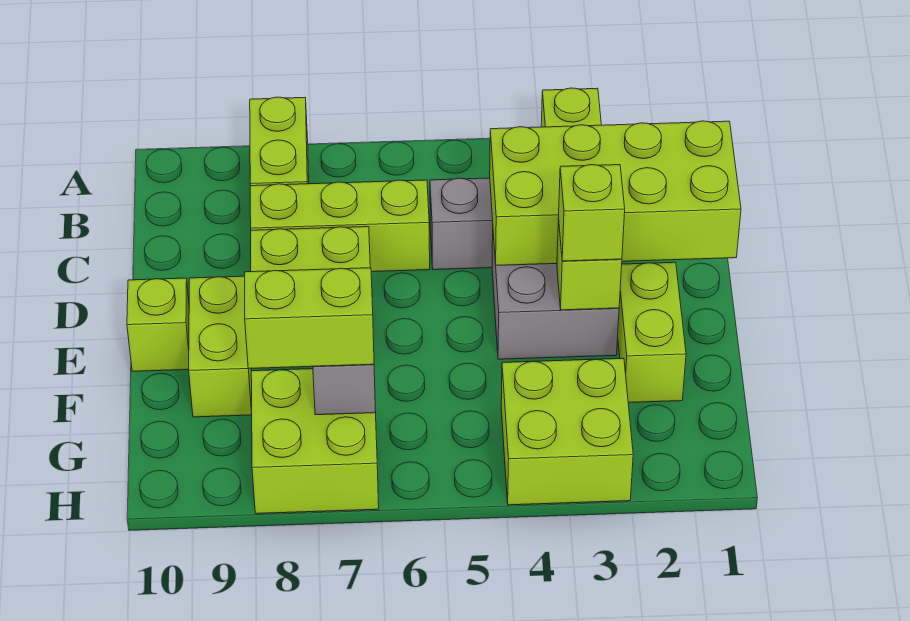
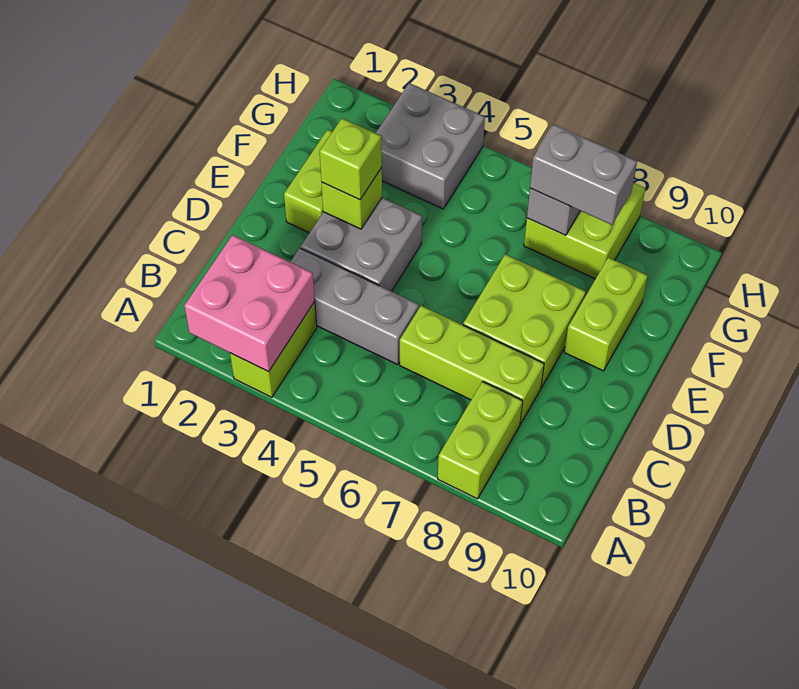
none -> pink 2x2 brick [184,235,315,372]
lime 2x4 brick [490,121,741,265] -> none
lime 1x1 brick [127,278,189,371] -> none
lime 2x2 brick [501,358,633,505] -> grey 2x2 brick [376,83,485,209]
lime 1x2 brick [244,268,374,369] -> grey 1x2 brick [530,124,637,225]

